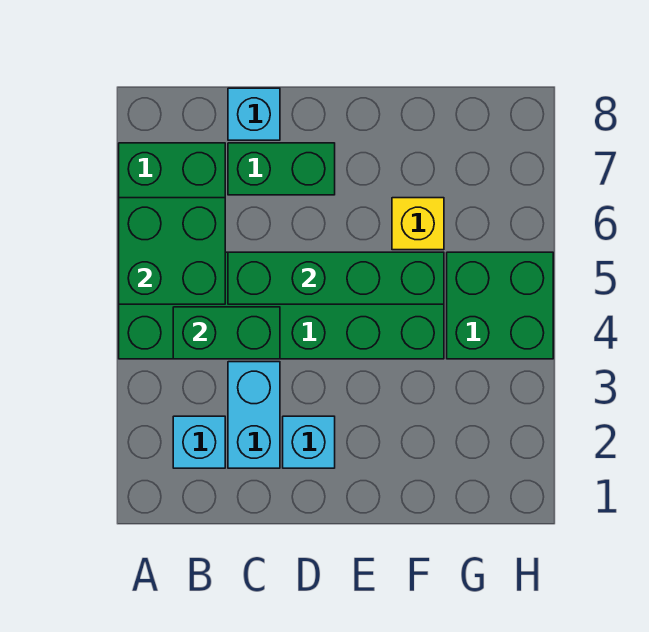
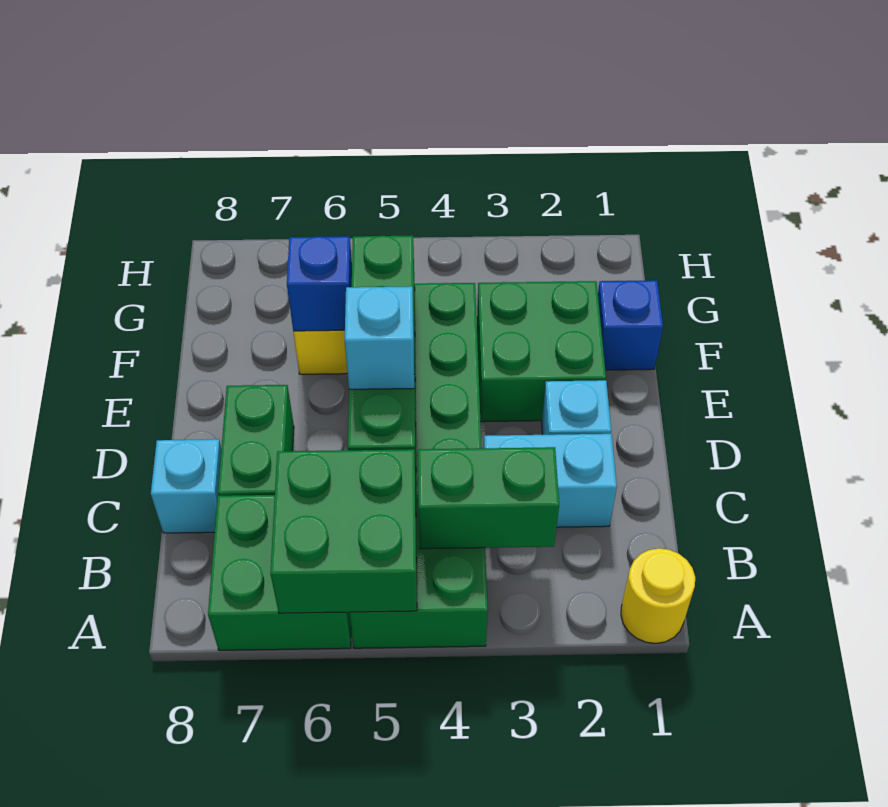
none -> yellow 1x1 round brick [621,548,695,643]
cyan 1x1 brick [173,416,225,468] -> cyan 1x1 brick moved to [344,286,414,389]
green 1x2 brick [173,307,280,359] -> green 1x2 brick turned to [418,447,559,549]
none -> blue 1x1 brick [598,280,663,370]
none -> blue 1x1 brick [287,236,352,331]
green 2x2 brick [447,252,553,359] -> green 2x2 brick moved to [477,281,606,422]

